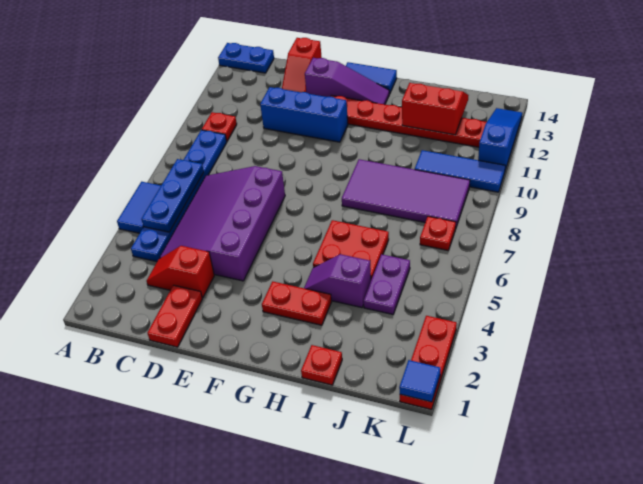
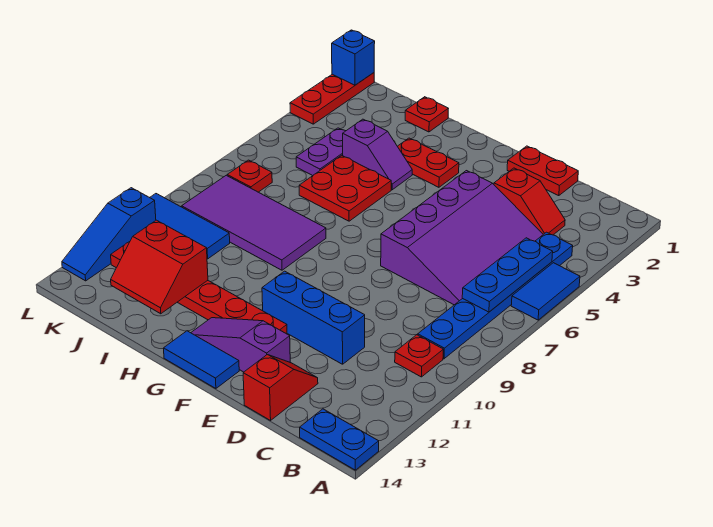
red 1x2 plate [147,285,202,347] -> red 1x2 plate turned to [507,146,578,196]
blue 1x1 tile [399,360,440,402] -> blue 1x1 brick [332,30,375,85]

